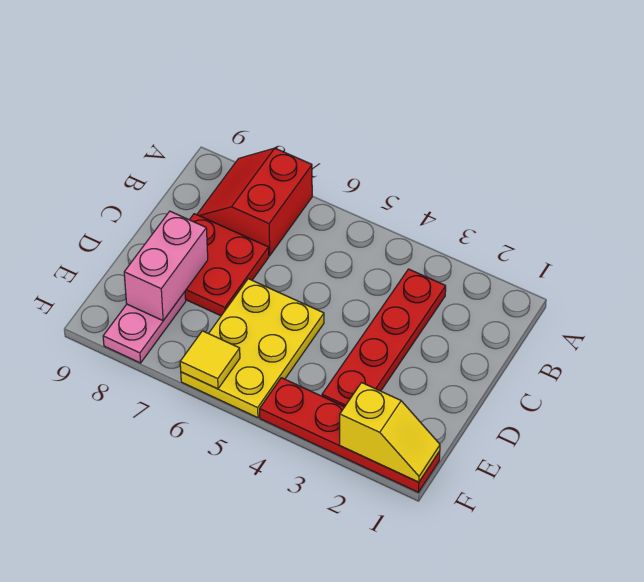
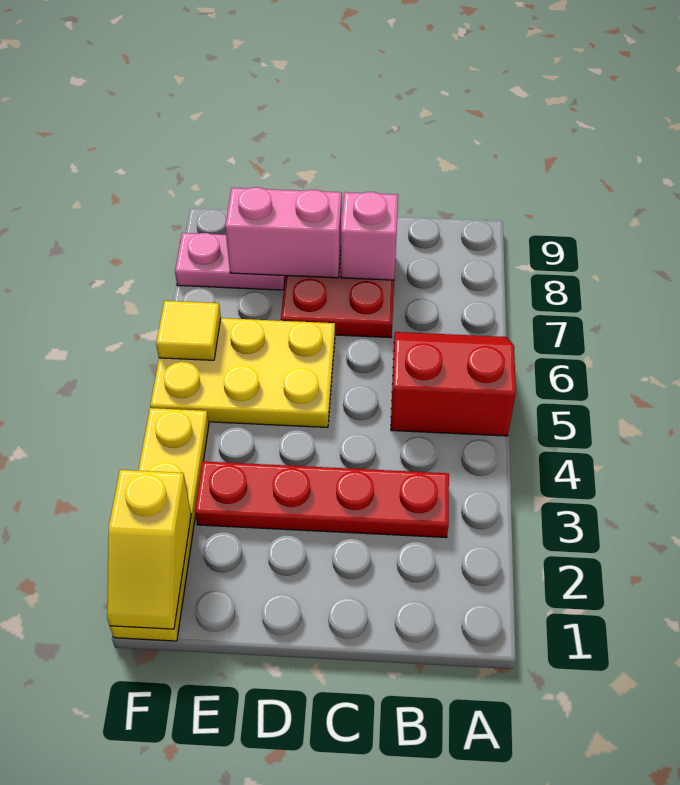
red 2x2 slope [197,148,312,256] -> red 2x2 slope moved to [391,332,516,436]
none -> pink 1x1 brick [341,192,398,280]
red 1x4 plate [260,378,440,492] -> yellow 1x4 plate [110,408,209,641]

